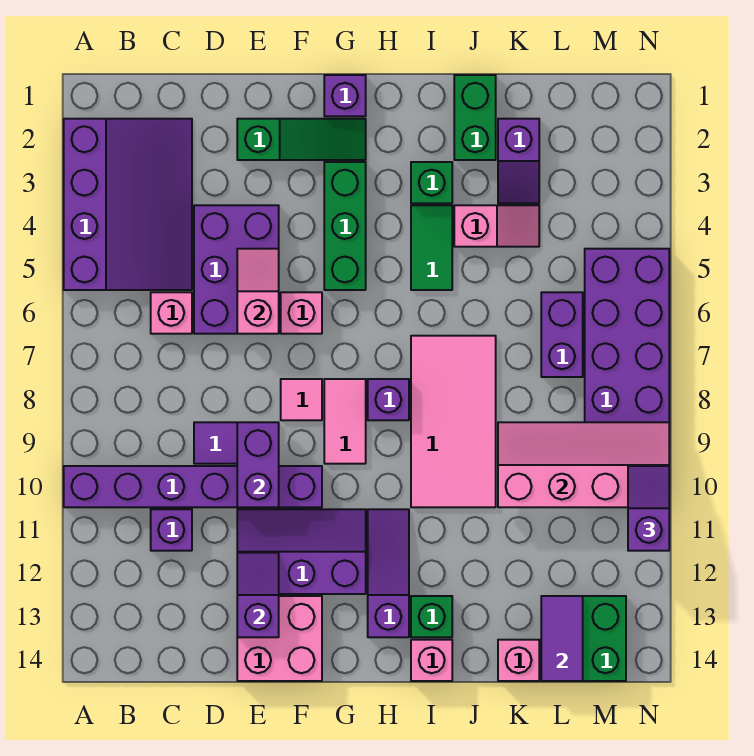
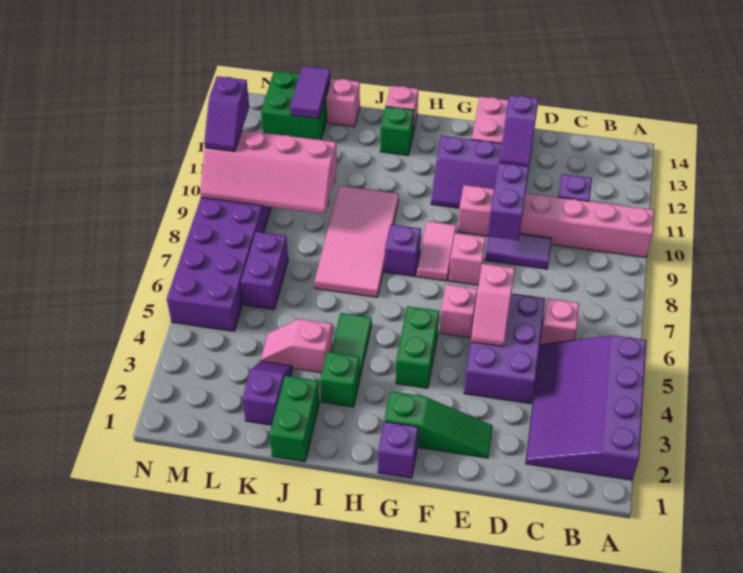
purple 1x6 brick [64,466,322,507] -> pink 1x6 brick [458,185,654,257]
green 1x3 slope [237,119,366,160] -> green 1x3 slope turned to [384,391,493,458]
pink 1x1 tile [281,379,322,420] -> pink 1x1 brick [449,233,486,285]
green 1x3 brick [324,162,366,290] -> green 1x2 brick [396,306,439,388]
purple 1x3 slope [368,509,409,637] -> none

